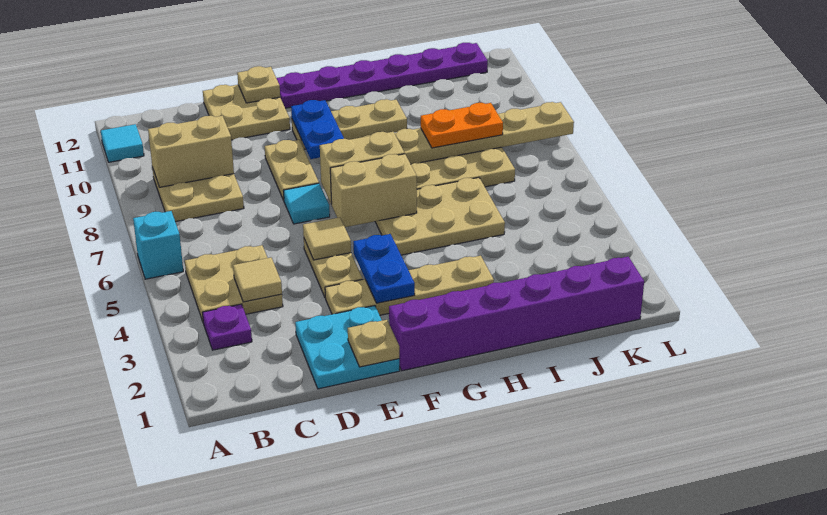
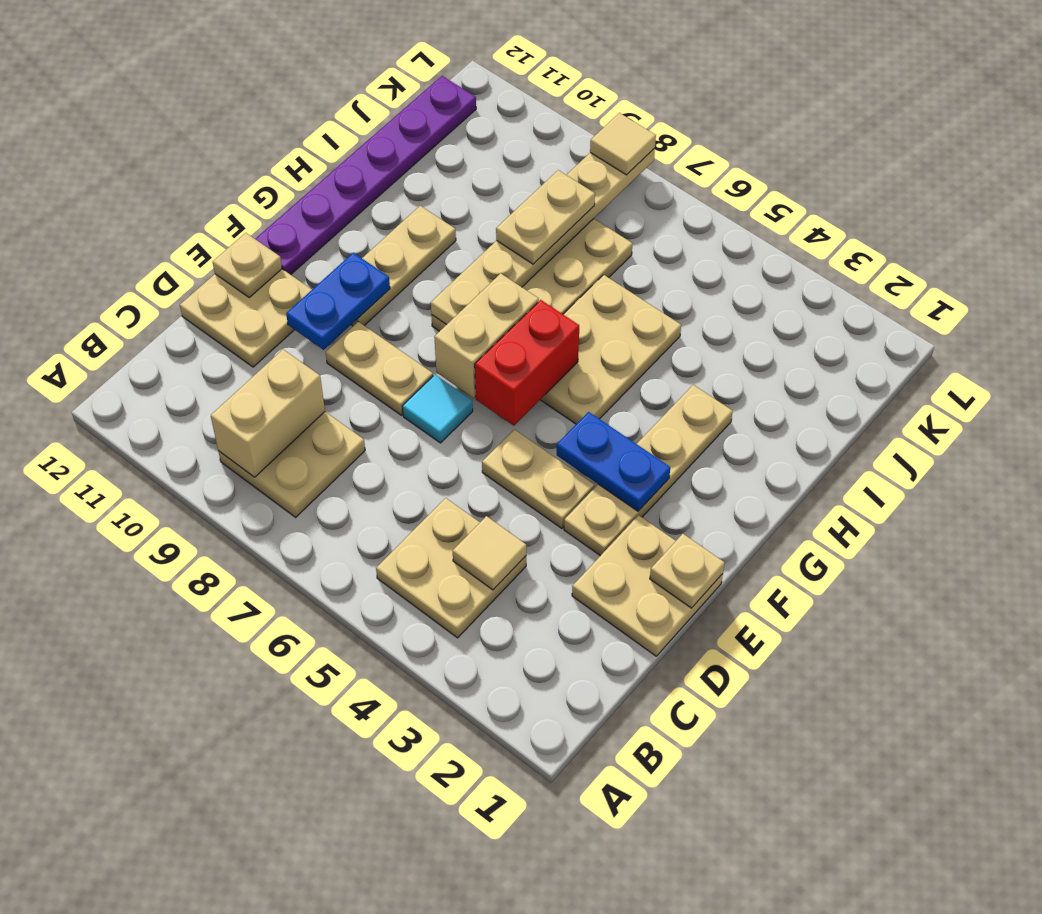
cyan 1x1 brick [133,211,183,279] -> none
cyan 1x1 tile [101,124,144,162] -> none
purple 1x1 plate [202,304,252,350] -> none
cyan 2x2 plate [295,306,400,389] -> tan 2x2 plate [572,515,723,656]
tan 1x1 tile [303,217,351,260] -> tan 1x1 tile moved to [590,113,656,175]
purple 1x6 brick [389,257,644,371] -> none
tan 1x2 brick [330,154,417,227] -> red 1x2 brick [475,300,579,426]
blue 1x2 plate [291,100,344,159] -> blue 1x2 plate turned to [286,253,390,350]
orange 1x2 plate [421,103,503,148] -> tan 1x2 plate [496,170,595,264]

